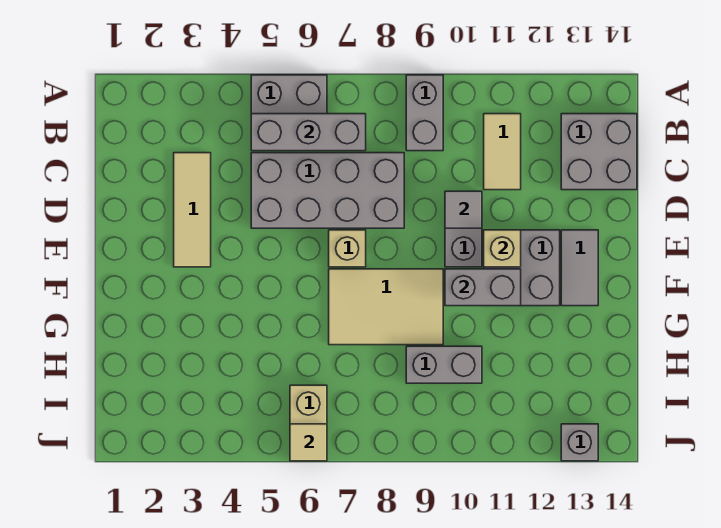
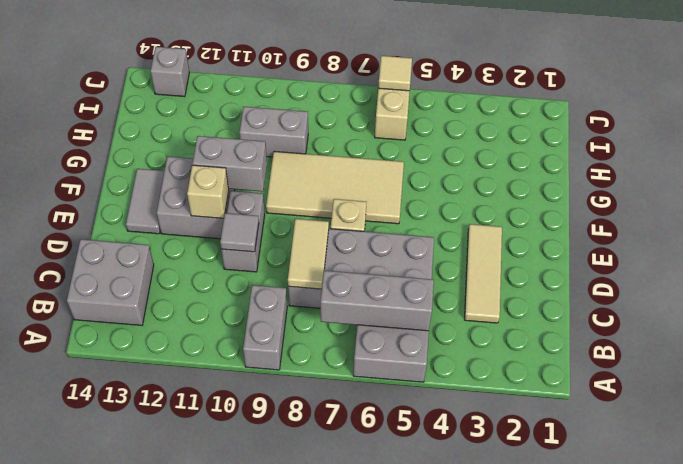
tan 1x2 tile [484,114,521,190] -> tan 1x2 tile moved to [288,219,329,289]
tan 2x3 tile [329,269,443,345] -> tan 2x4 tile [266,151,404,224]

